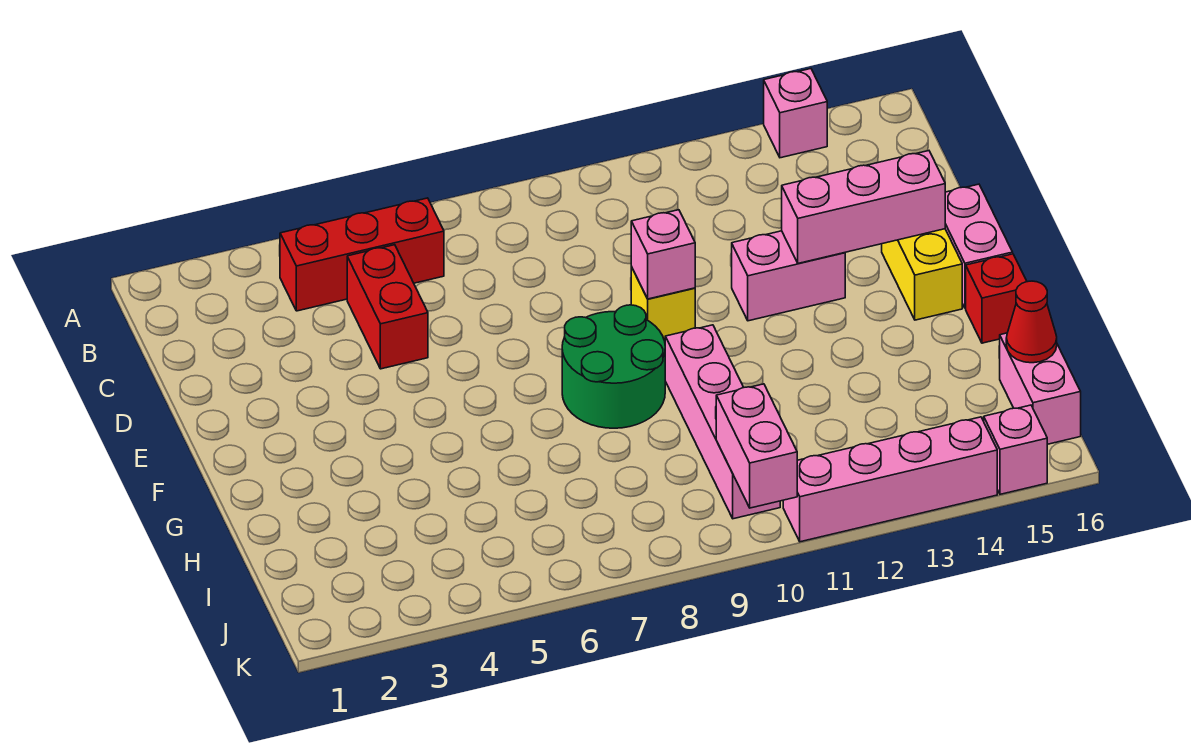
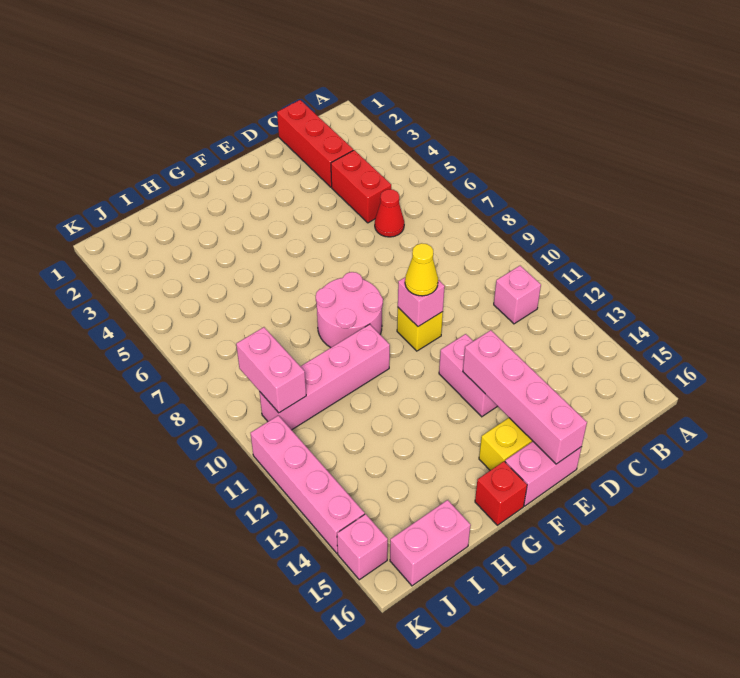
pink 1x1 brick [764,69,827,158] -> pink 1x1 brick moved to [494,266,541,324]
red 1x3 brick [280,198,444,311] -> red 1x3 brick moved to [277,100,353,187]
red 1x2 brick [347,245,428,369] -> red 1x2 brick turned to [331,150,391,223]
none -> yellow 1x1 cone [405,243,438,296]
pink 1x3 brick [782,151,945,263] -> pink 1x4 brick [463,330,587,464]
green 2x2 round brick [562,305,665,428] -> pink 2x2 round brick [316,272,383,347]
red 1x1 cone [1006,281,1057,363] -> red 1x1 cone moved to [375,189,404,237]
pink 1x2 brick [716,384,797,508] -> pink 1x2 brick turned to [236,327,306,413]

